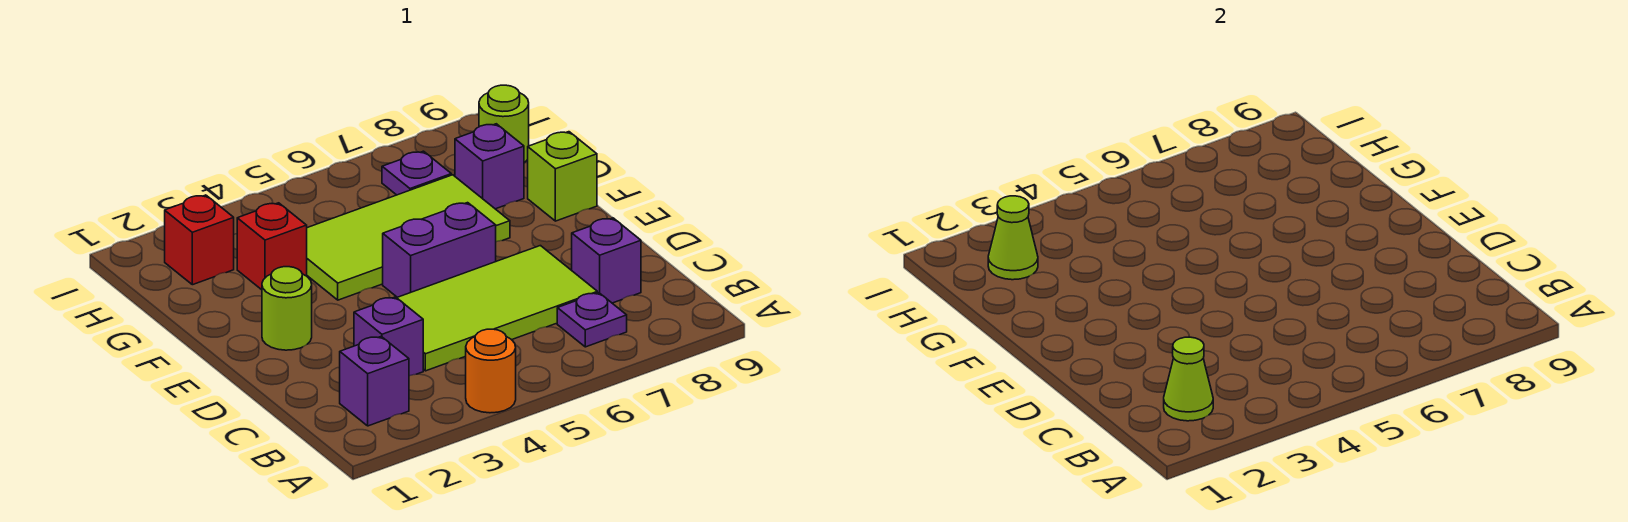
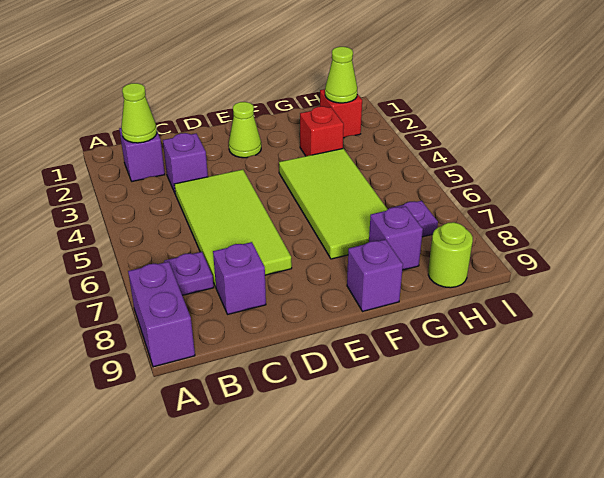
orange 1x1 round brick [466,329,516,413] -> none
lime 1x1 round brick [262,267,312,350] -> lime 1x1 cone [229,102,261,158]
purple 1x2 brick [383,203,496,297] -> purple 1x2 brick moved to [128,262,195,367]
lime 1x1 brick [528,132,597,221] -> purple 1x1 brick [347,239,403,311]

